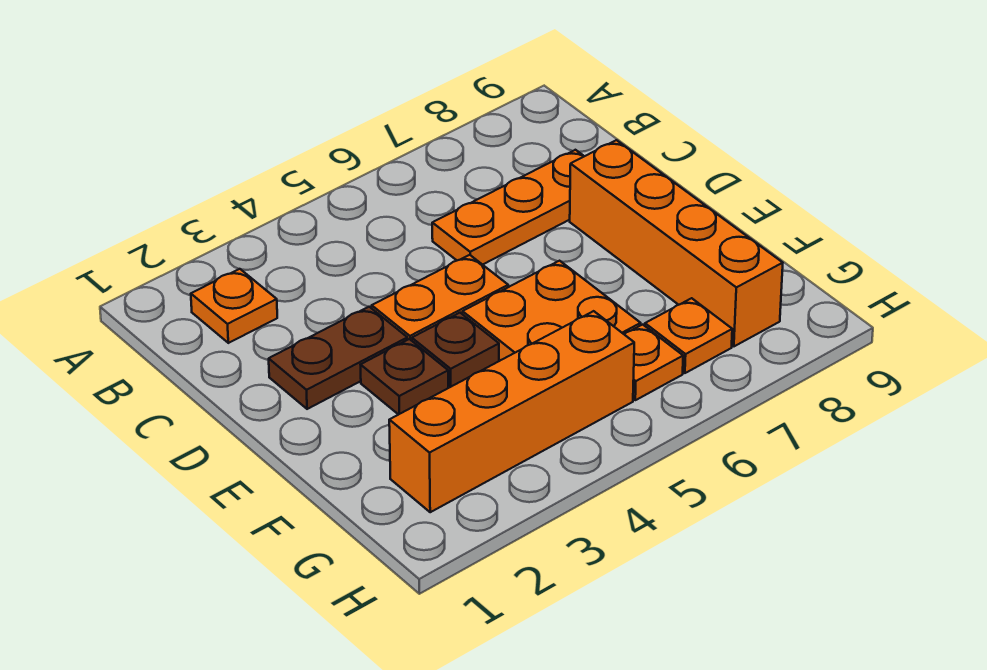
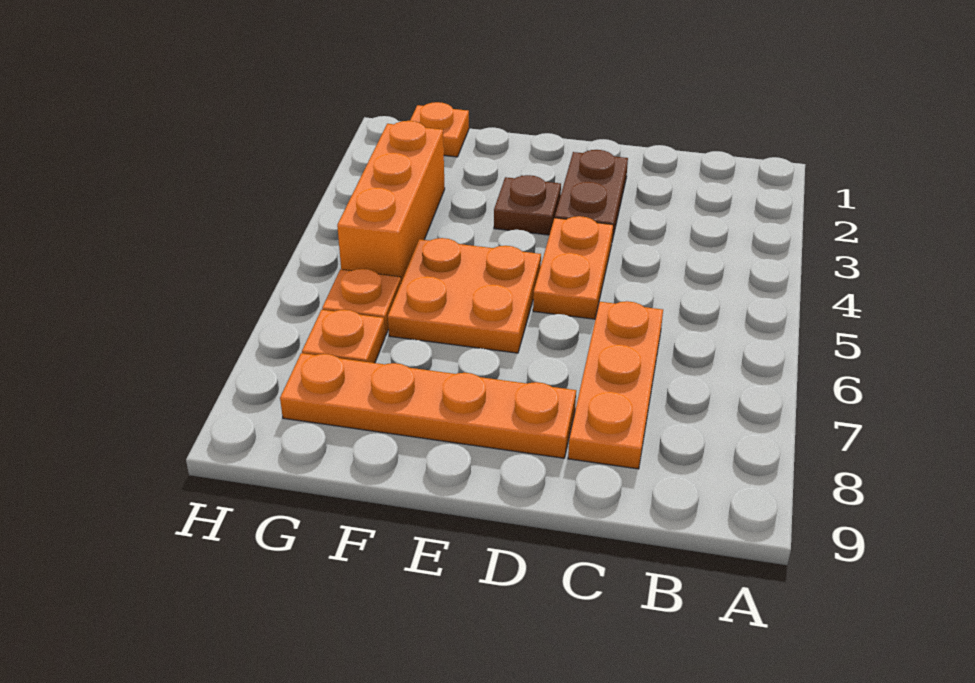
orange 1x1 plate [191,269,277,343] -> orange 1x1 plate moved to [410,102,469,157]
orange 1x4 brick [570,140,783,346] -> orange 1x4 plate [280,353,576,458]
brown 1x1 plate [412,313,499,387] -> none
orange 1x4 brick [389,311,634,512] -> orange 1x3 brick [337,121,445,282]

